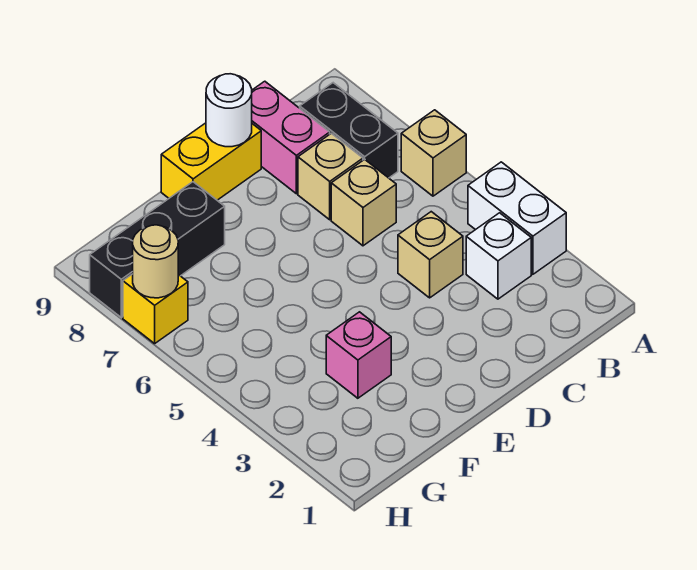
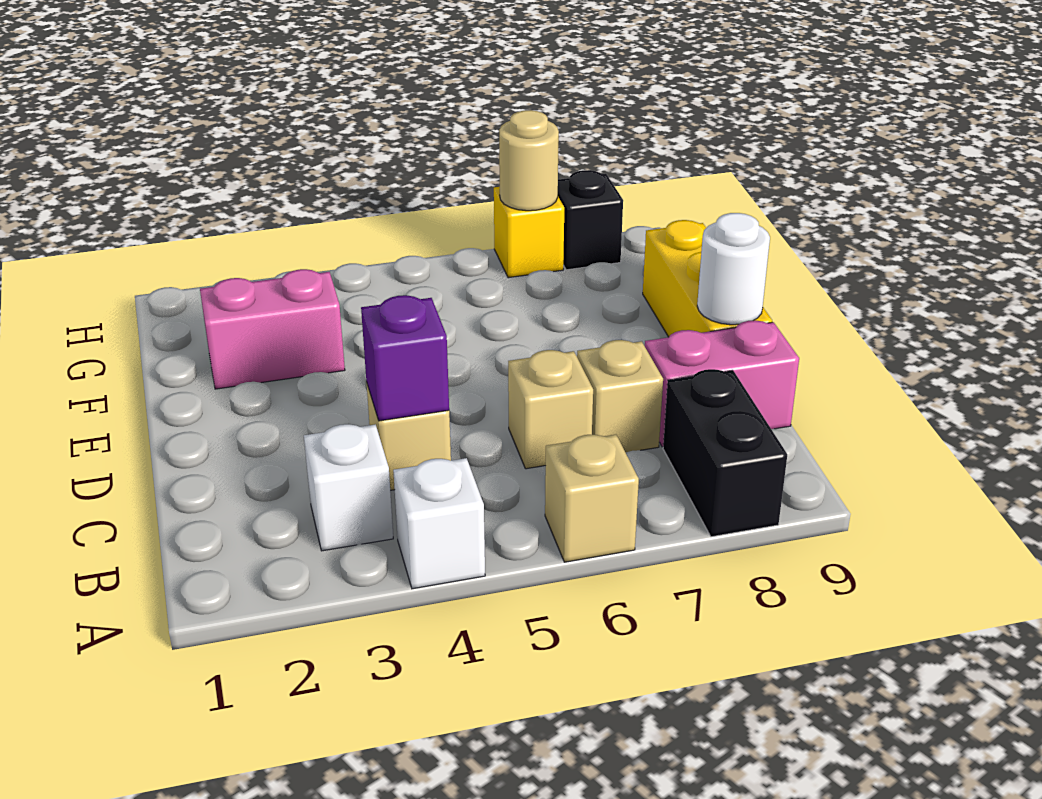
white 1x2 brick [468,162,566,274] -> white 1x1 brick [393,458,485,589]
black 1x2 brick [300,83,398,178] -> black 1x2 brick turned to [663,369,787,537]
none -> purple 1x1 brick [361,295,449,421]
yellow 1x2 brick [161,123,261,200] -> yellow 1x3 brick [643,220,772,337]
pink 1x1 brick [326,312,391,398] -> pink 1x2 brick [200,269,345,389]
black 1x3 brick [90,182,225,317] -> black 1x1 brick [558,170,623,270]

